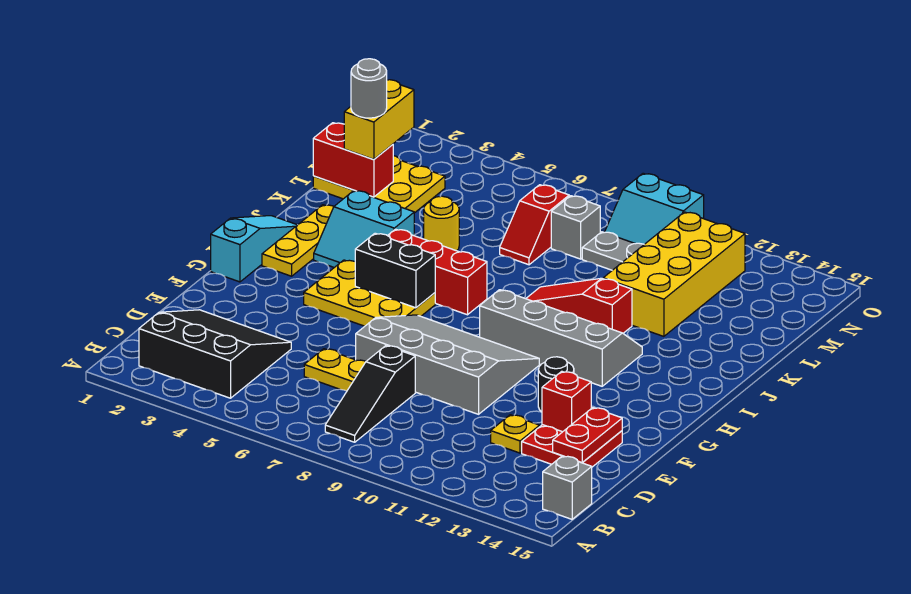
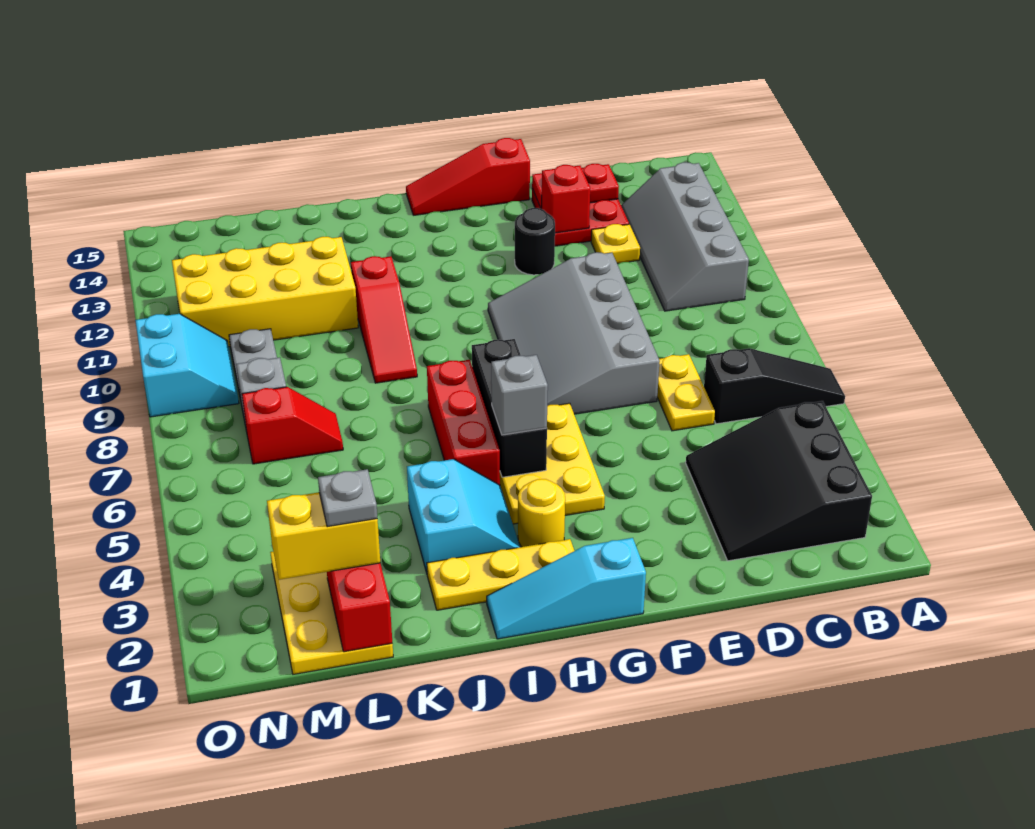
black 1x3 slope [325,346,415,442] -> black 1x3 slope moved to [704,348,845,424]
grey 1x1 brick [543,456,592,519] -> grey 1x1 brick moved to [491,355,548,435]
none -> red 1x3 slope [406,138,530,215]
black 1x2 brick [355,233,435,308] -> black 1x3 brick [472,339,547,477]
grey 2x4 slope [480,290,642,386] -> grey 2x4 slope moved to [621,162,749,311]
yellow 1x1 round brick [424,196,459,251] -> yellow 1x1 round brick moved to [518,479,565,547]
grey 1x1 round brick [351,59,387,118] -> grey 1x1 plate [318,469,377,527]

